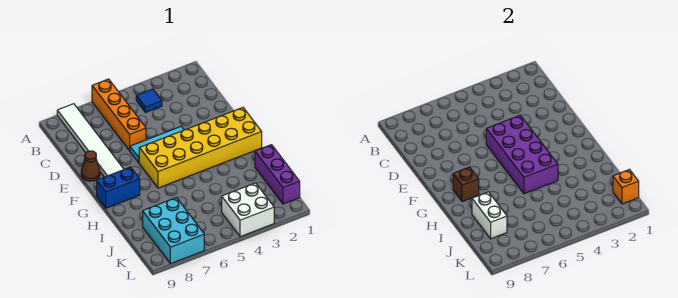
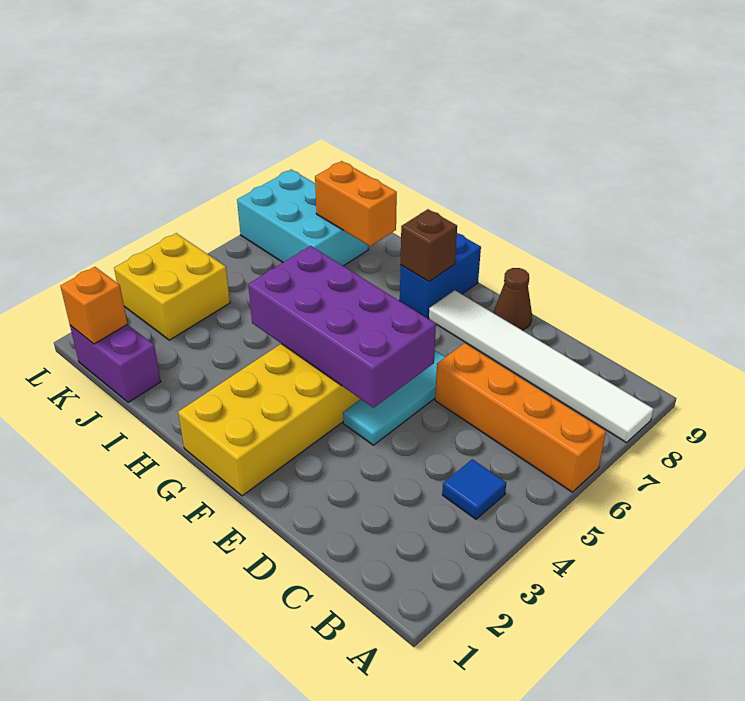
purple 1x3 brick [255,145,300,204] -> purple 1x2 brick [70,324,161,402]
white 1x2 brick [472,192,507,239] -> orange 1x2 brick [315,161,397,246]
white 2x2 brick [222,183,274,237] -> yellow 2x2 brick [114,233,230,340]

